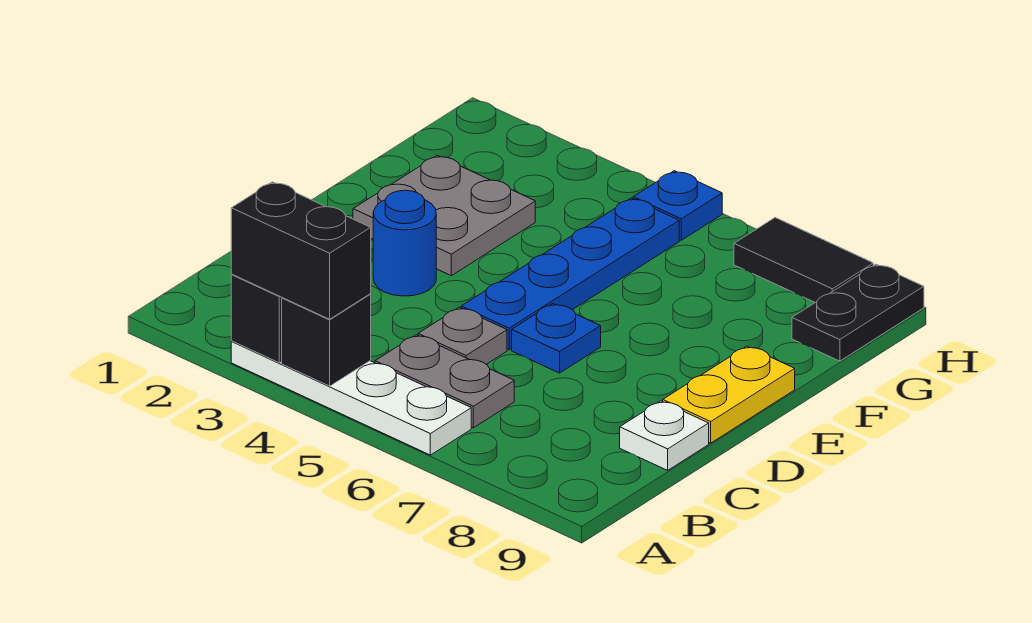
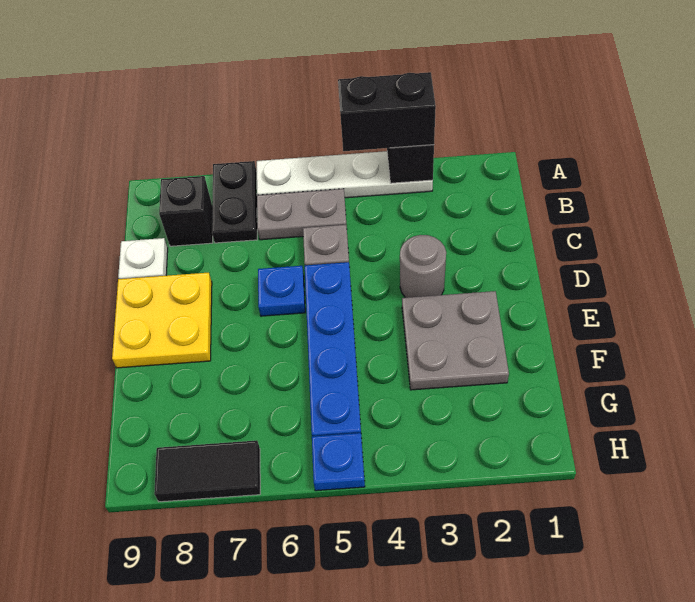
black 1x1 brick [282,294,371,386] -> black 1x1 brick moved to [159,176,213,246]
blue 1x1 round brick [373,190,436,296] -> grey 1x1 round brick [400,235,446,298]
yellow 1x2 plate [663,346,795,443] -> yellow 2x2 plate [112,273,212,368]
black 1x2 plate [792,264,924,361] -> black 1x2 plate moved to [212,161,257,243]

